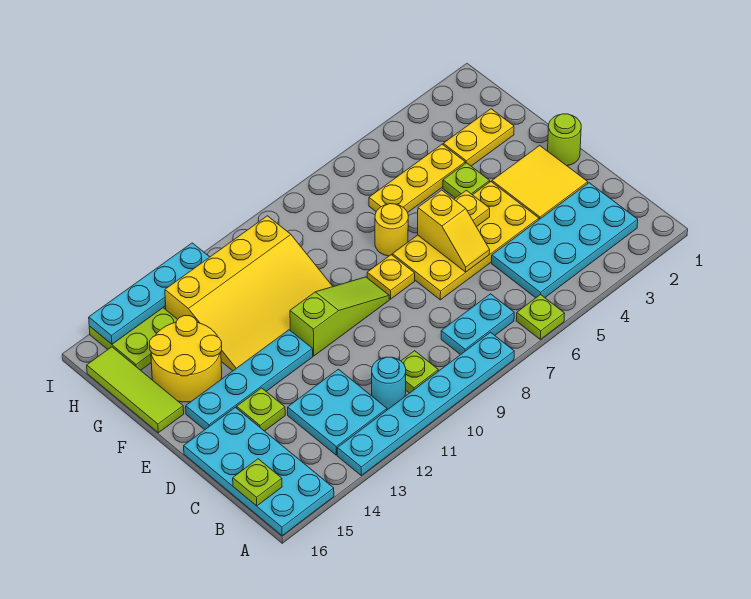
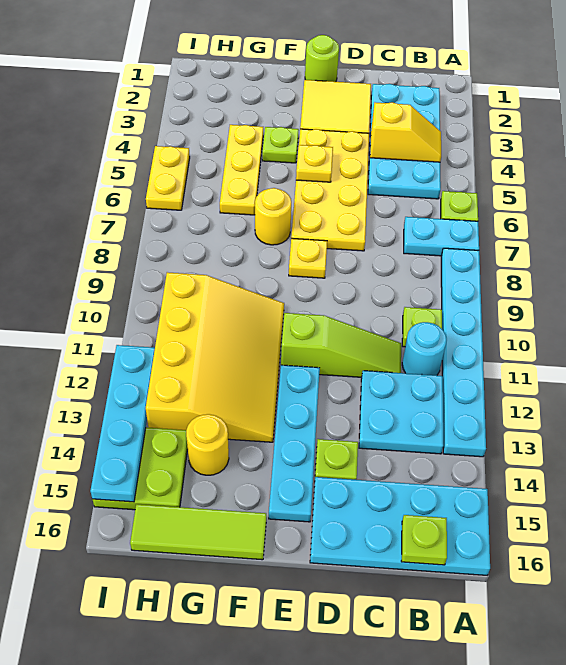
cyan 1x2 plate [441,294,514,355] -> cyan 1x2 plate turned to [404,217,479,256]
yellow 1x2 slope [418,190,490,272] -> yellow 1x2 slope moved to [370,102,441,162]
lime 1x3 slope [290,277,389,356] -> lime 1x3 slope turned to [281,313,401,377]
yellow 2x2 round brick [150,316,222,402] -> yellow 1x1 round brick [186,414,229,475]
yellow 1x2 plate [443,109,514,166] -> yellow 1x2 plate moved to [146,146,190,210]

